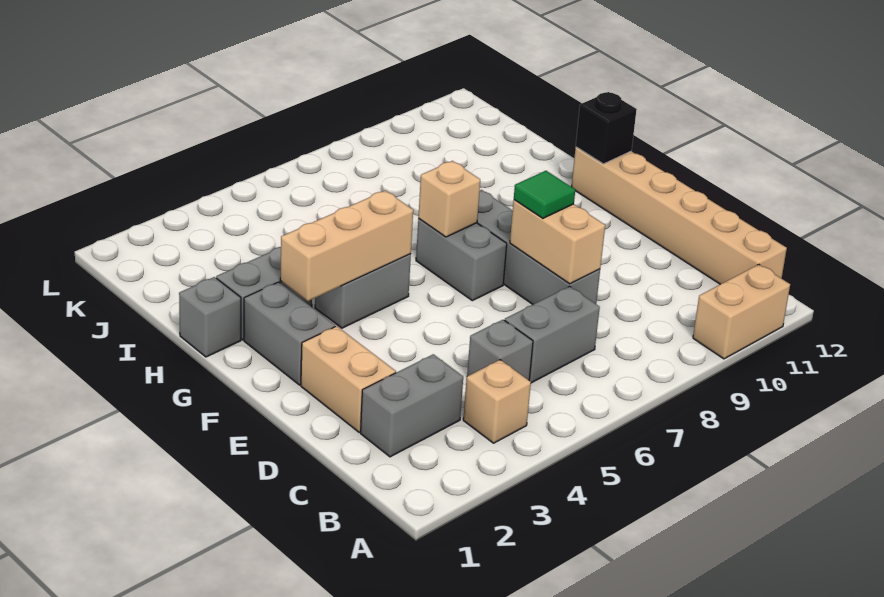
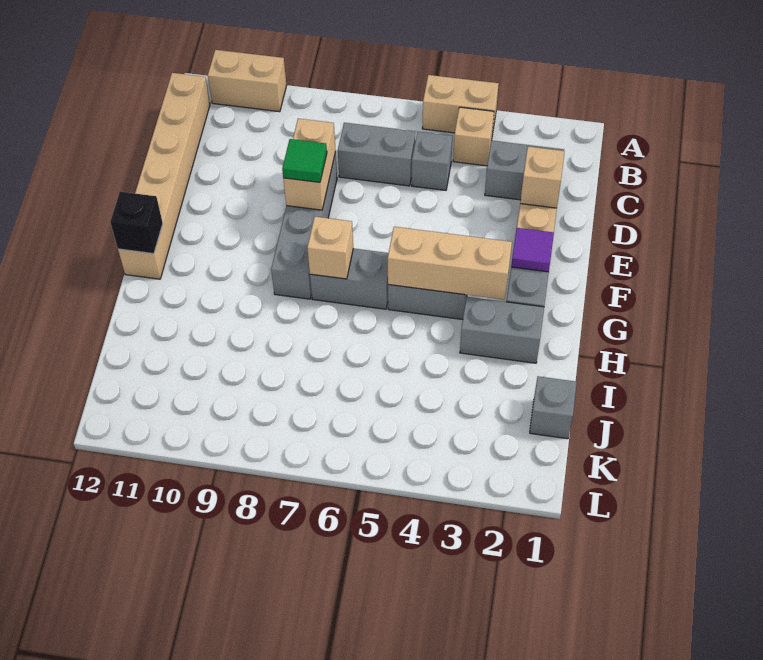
none -> tan 1x2 brick [422,75,499,134]
none -> tan 1x1 brick [520,147,565,208]
none -> purple 1x1 tile [511,228,554,272]
grey 1x2 brick [416,219,507,301] -> grey 1x2 brick turned to [310,248,388,309]
grey 1x1 brick [179,277,241,357] -> grey 1x1 brick moved to [530,376,577,439]

